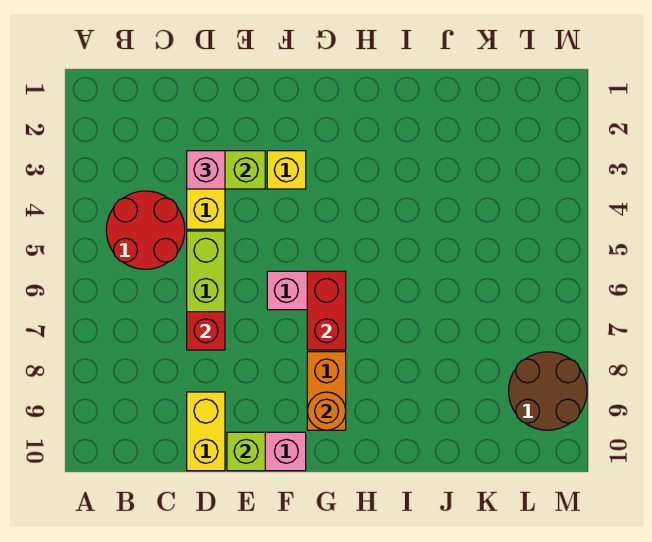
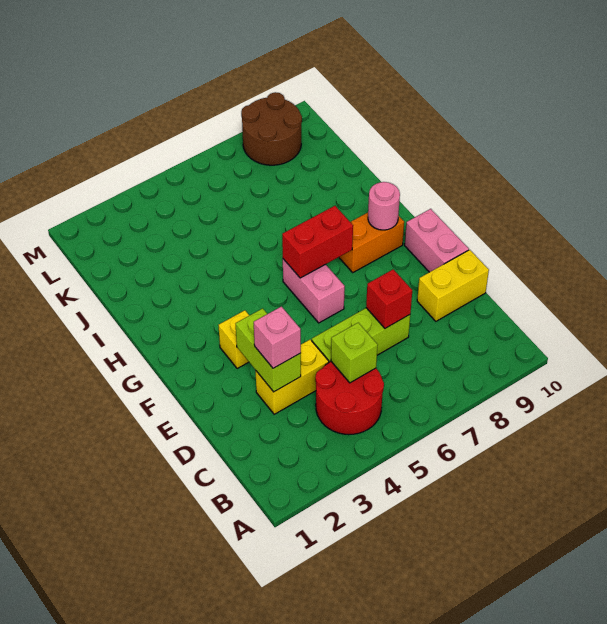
lime 1x1 brick [227,432,265,471] -> lime 1x1 brick moved to [331,323,378,383]
orange 1x1 round brick [307,392,346,430] -> pink 1x1 round brick [368,182,400,230]

